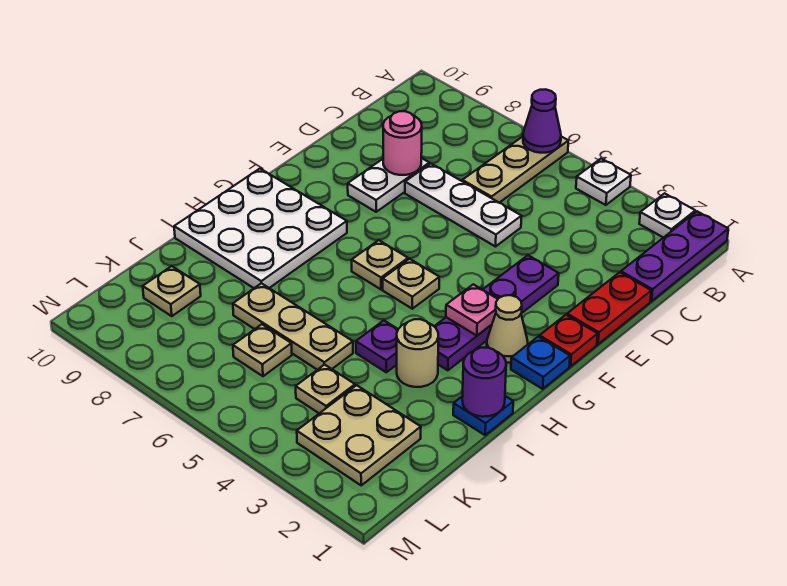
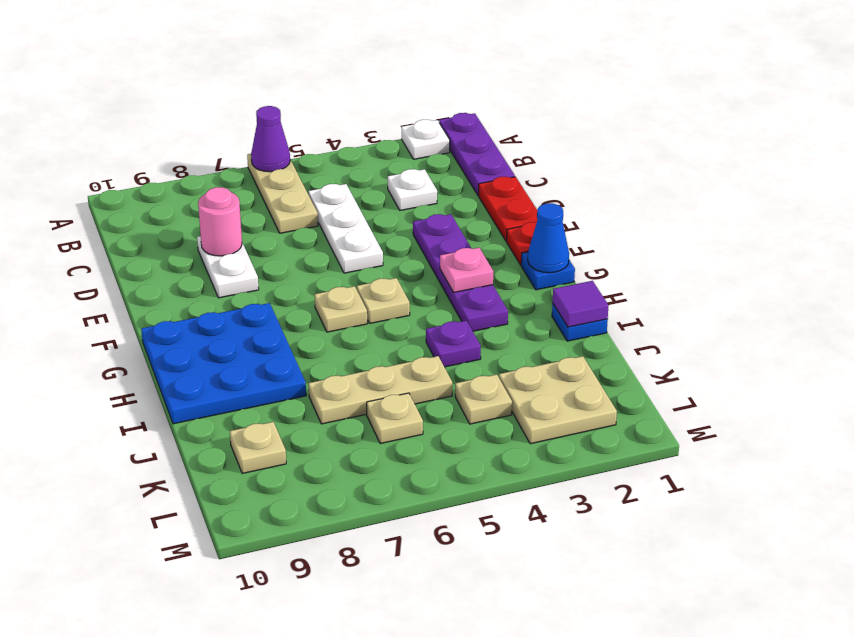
white 1x1 plate [576,159,631,205] -> white 1x1 plate moved to [388,169,437,210]
white 1x3 plate [405,164,522,247] -> white 1x3 plate turned to [309,184,383,273]
none -> blue 1x1 cone [528,203,569,273]
tan 1x1 cone [487,295,528,363] -> none
white 3x3 plate [174,169,347,288] -> blue 3x3 plate [141,303,306,424]
purple 1x1 round brick [462,348,506,417] -> purple 1x1 tile [553,281,609,327]
tan 1x1 round brick [397,319,438,387] -> none

